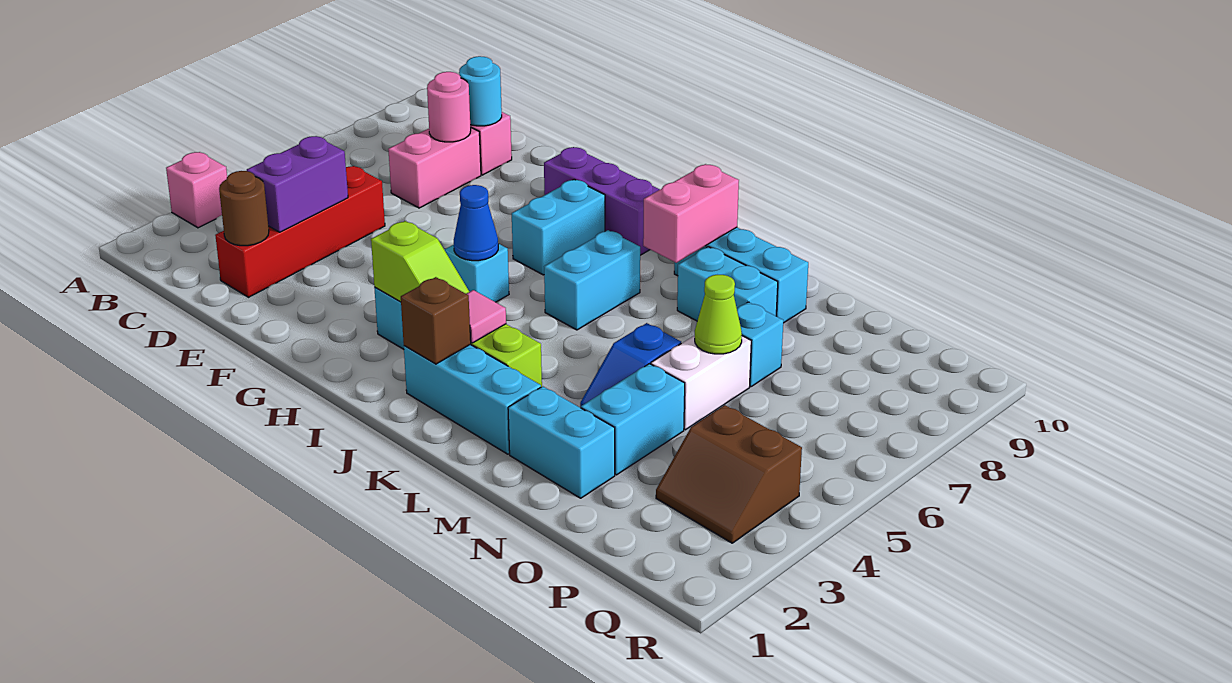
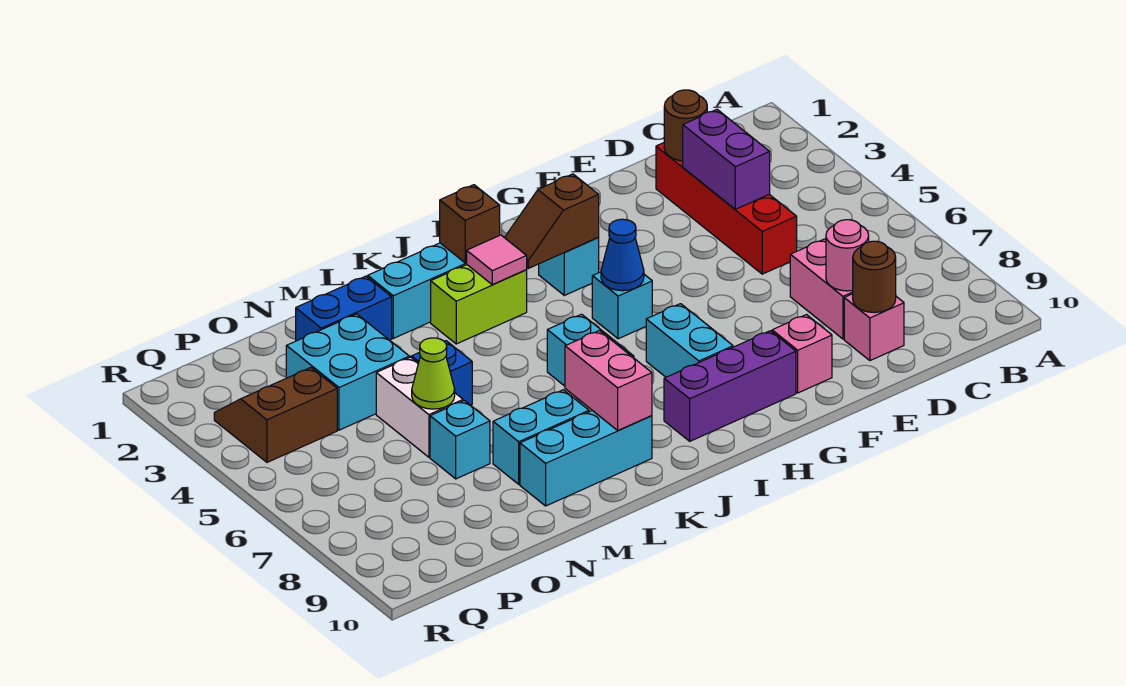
pink 1x1 brick [166,152,227,228] -> pink 1x1 brick moved to [772,315,832,393]
cyan 1x1 round brick [459,56,502,126] -> brown 1x1 round brick [853,241,896,313]
lime 1x2 slope [371,221,469,302] -> brown 1x2 slope [505,174,599,268]
cyan 1x2 brick [508,386,615,498] -> blue 1x2 brick [296,276,392,341]
cyan 1x2 brick [581,364,685,475] -> cyan 2x2 brick [286,314,409,430]

